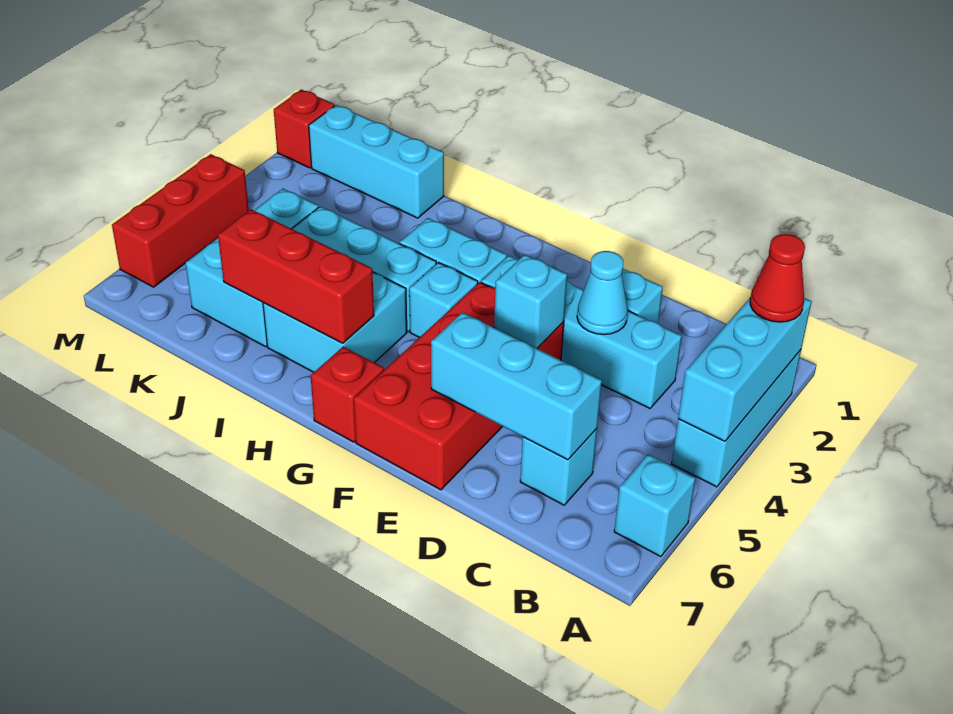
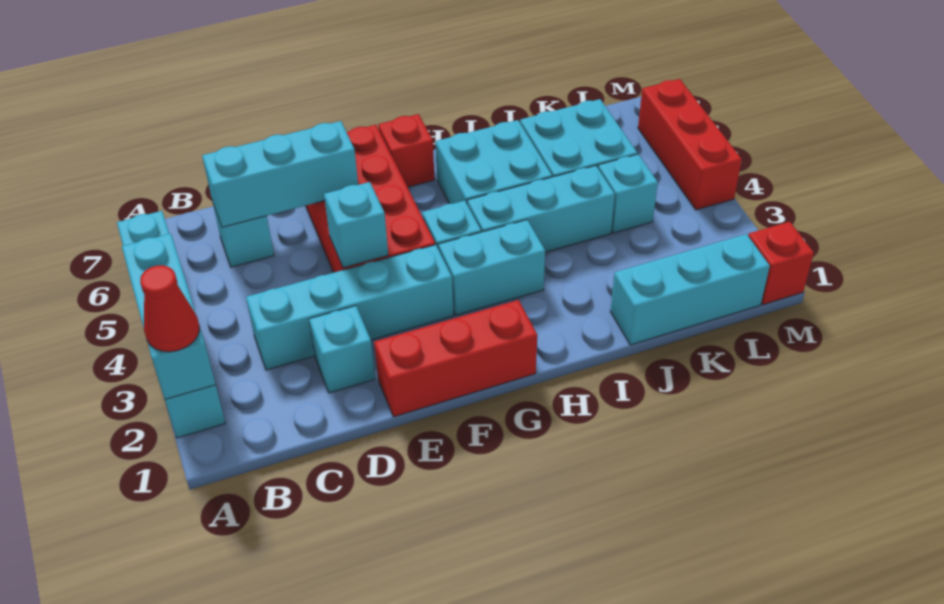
cyan 1x1 cone [577,251,628,335] -> none
red 1x3 brick [218,209,374,343] -> red 1x3 brick moved to [374,300,537,417]

